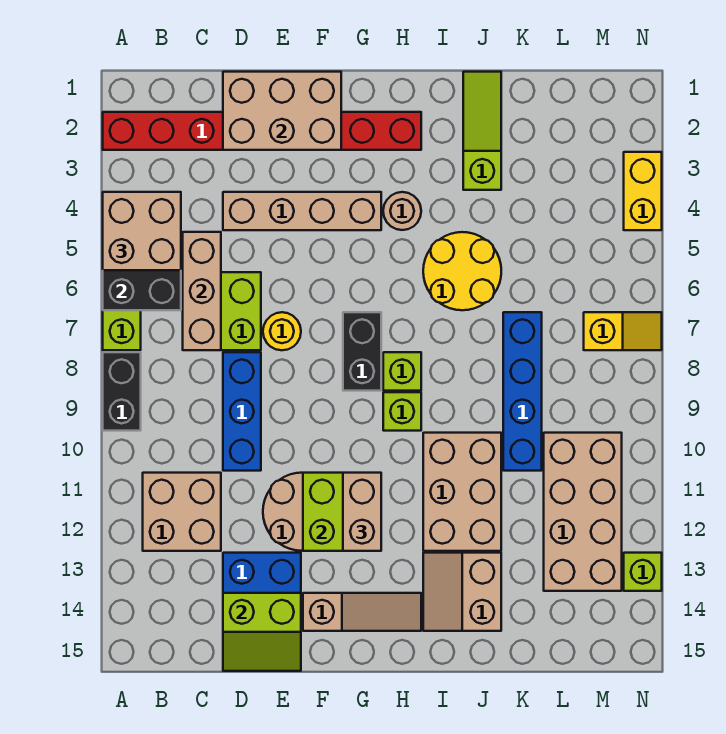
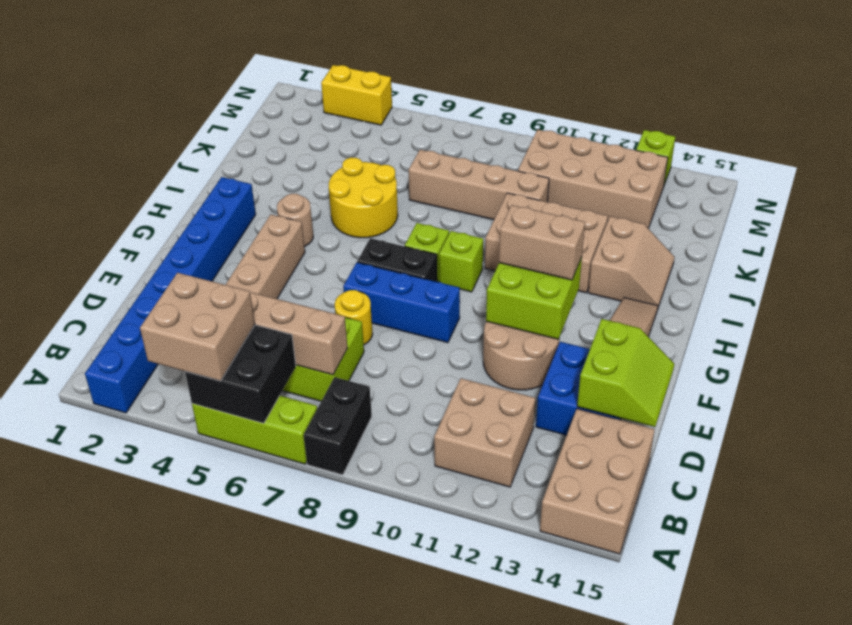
red 1x8 brick [103,112,421,150] -> blue 1x8 brick [85,177,256,413]
black 1x2 brick [103,352,141,431] -> black 1x2 brick turned to [304,377,372,475]
tan 2x3 brick [223,72,341,150] -> tan 2x3 brick moved to [540,409,655,554]
blue 1x3 brick [223,352,261,471] -> blue 1x3 brick moved to [343,262,460,343]
tan 2x2 slope [423,553,501,631] -> tan 2x2 slope turned to [588,216,675,307]
lime 1x3 slope [463,72,501,190] -> none
blue 1x4 brick [503,312,542,471] -> tan 1x4 brick [409,150,549,220]
yellow 1x2 slope [584,312,662,350] -> none

